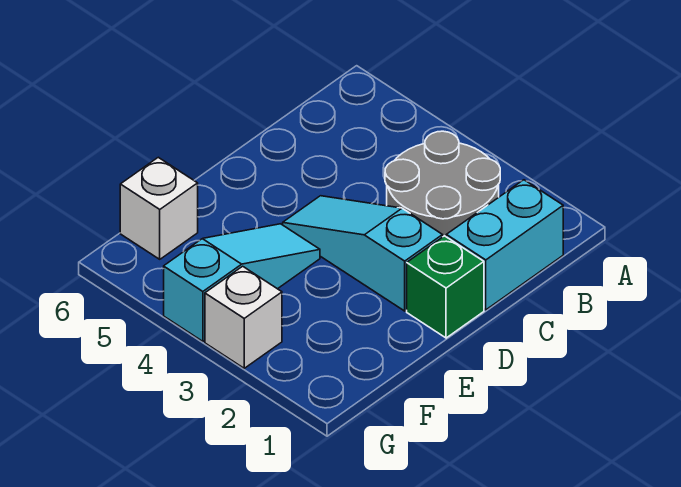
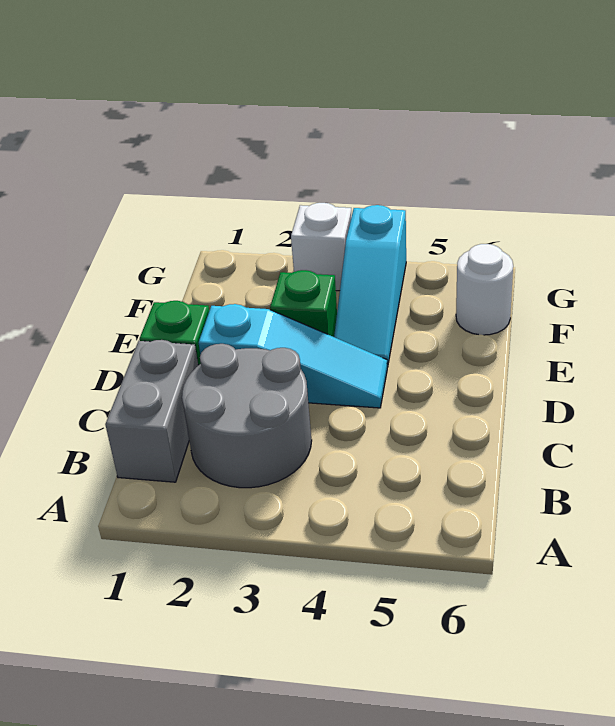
cyan 1x2 brick [446,180,563,310] -> grey 1x2 brick [105,340,198,482]
none -> green 1x1 brick [270,270,337,337]
white 1x1 brick [120,157,198,259] -> white 1x1 round brick [456,244,513,335]

